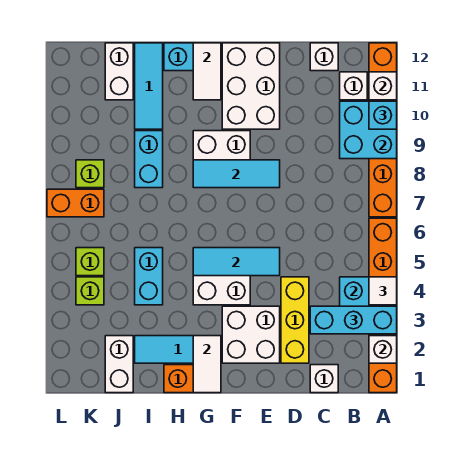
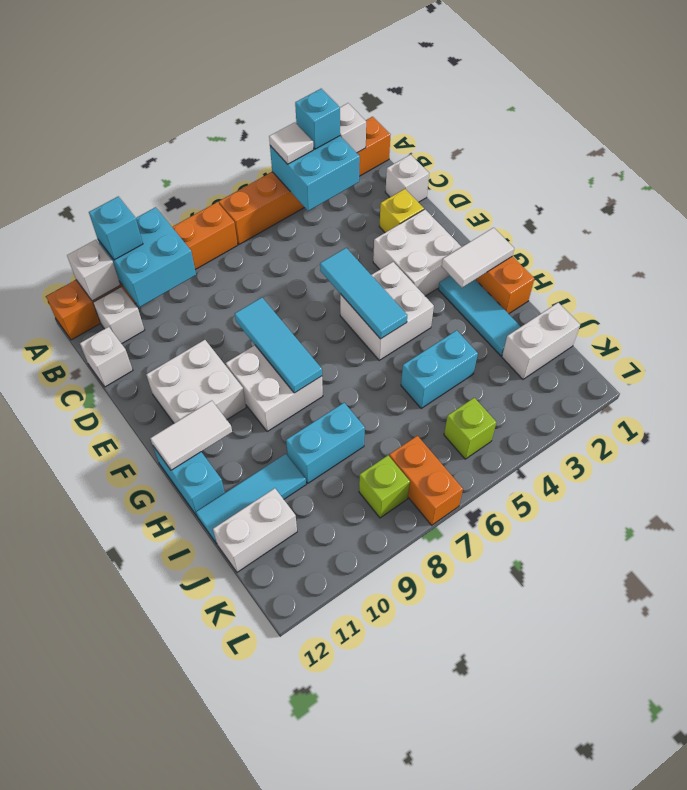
cyan 1x3 brick [310,306,397,334] -> cyan 1x1 brick [295,89,340,149]
yellow 1x3 brick [281,277,309,363] -> yellow 1x1 brick [379,189,424,232]
white 2x3 brick [222,43,280,129] -> white 2x2 brick [146,340,246,423]
lime 1x1 brick [76,277,104,305] -> none

